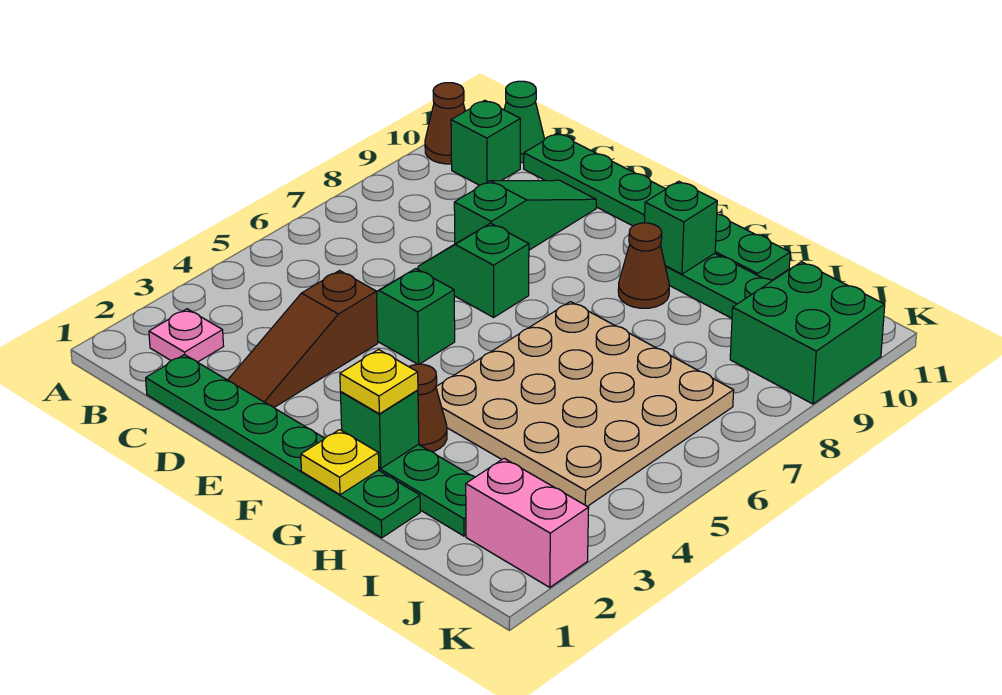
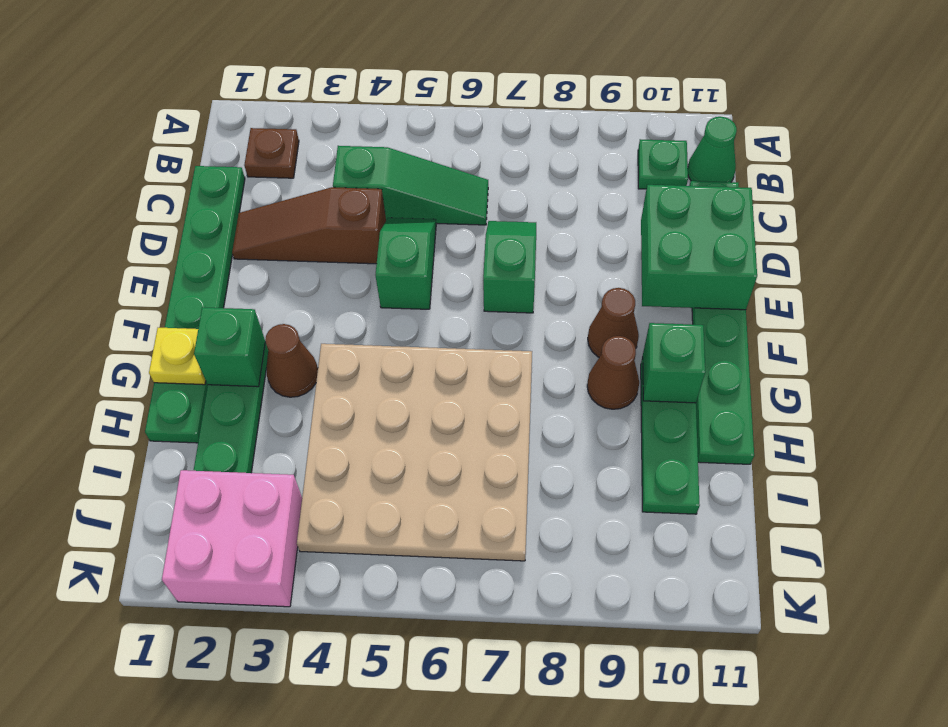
brown 1x1 cone [425,83,465,164] -> brown 1x1 cone moved to [588,288,639,357]
pink 1x1 plate [149,309,224,362] -> brown 1x1 plate [244,128,299,178]
green 1x1 brick [451,100,520,185] -> green 1x1 plate [638,139,688,189]
green 1x3 slope [454,180,596,250] -> green 1x3 slope moved to [333,146,488,225]
yellow 1x1 plate [340,350,418,414] -> none
pink 1x2 brick [466,458,589,587] -> pink 2x2 brick [162,470,302,607]
green 2x2 brick [730,262,885,404] -> green 2x2 brick moved to [641,185,757,310]

